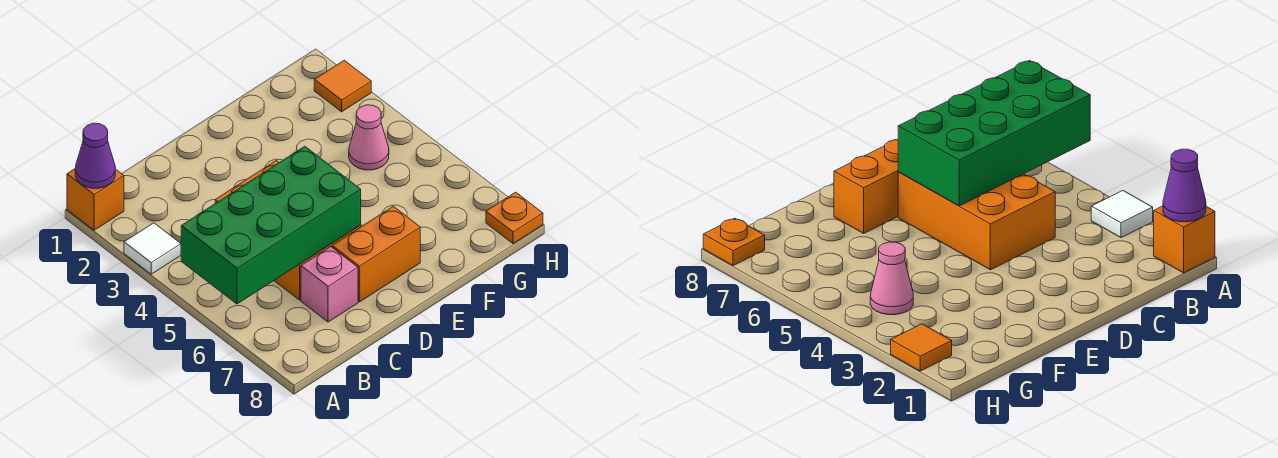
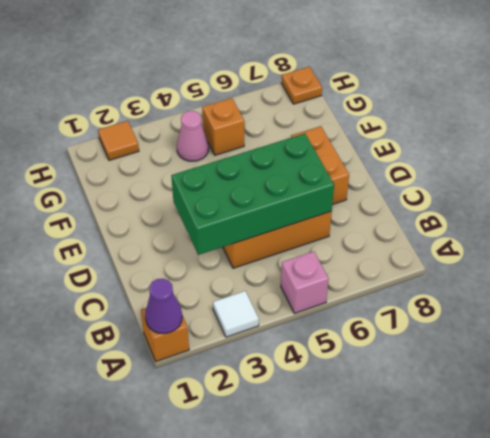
green 2x4 brick [181,146,361,304] -> green 2x4 brick turned to [171,133,334,255]
pink 1x1 brick [301,247,358,322] -> pink 1x1 brick moved to [281,251,329,313]
none -> orange 1x1 brick [202,98,244,155]

